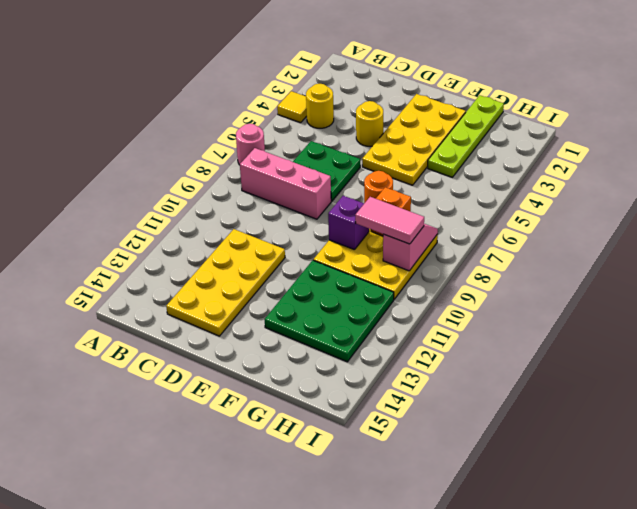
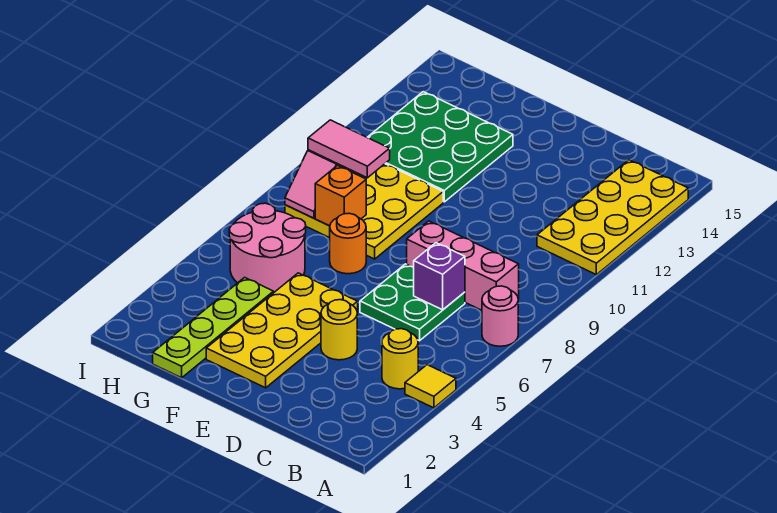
yellow 2x4 plate [166,229,285,336] -> yellow 2x4 plate moved to [537,160,688,275]
purple 1x1 brick [328,196,369,250] -> purple 1x1 brick moved to [414,243,465,310]
none -> pink 2x2 round brick [229,203,306,292]

